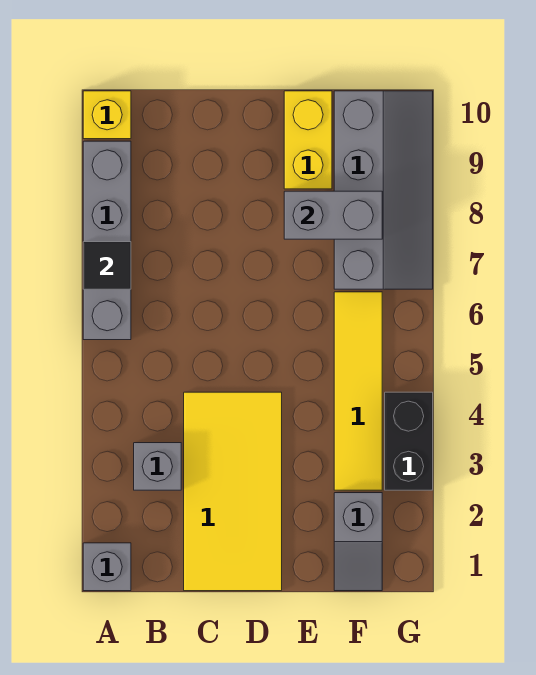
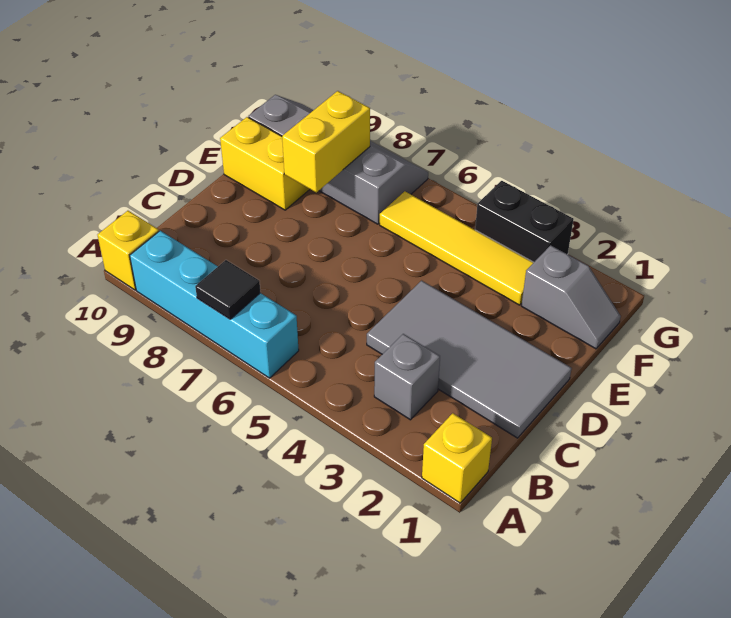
grey 1x1 brick [83,543,131,591] -> yellow 1x1 brick [422,413,492,503]
grey 1x4 brick [83,141,131,340] -> cyan 1x4 brick [130,231,299,378]
yellow 2x4 tile [184,392,282,591] -> grey 2x4 tile [367,281,572,438]
grey 1x2 brick [284,191,382,239] -> yellow 1x2 brick [282,91,370,192]

